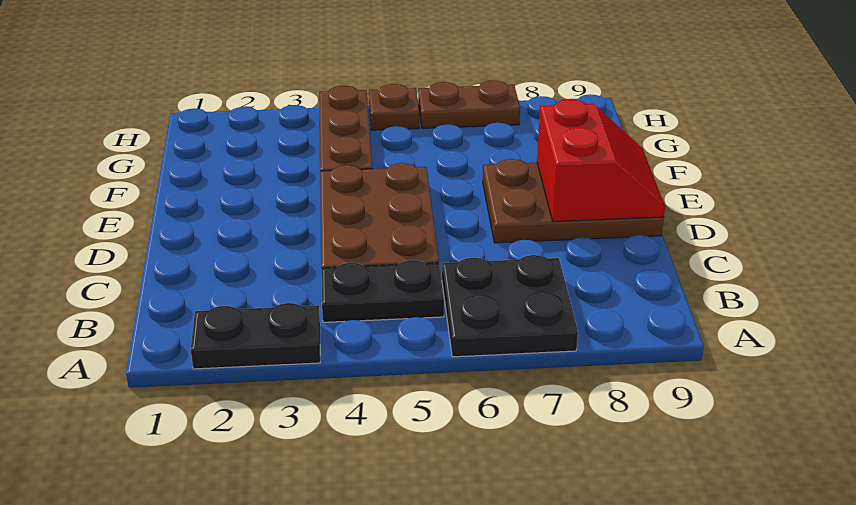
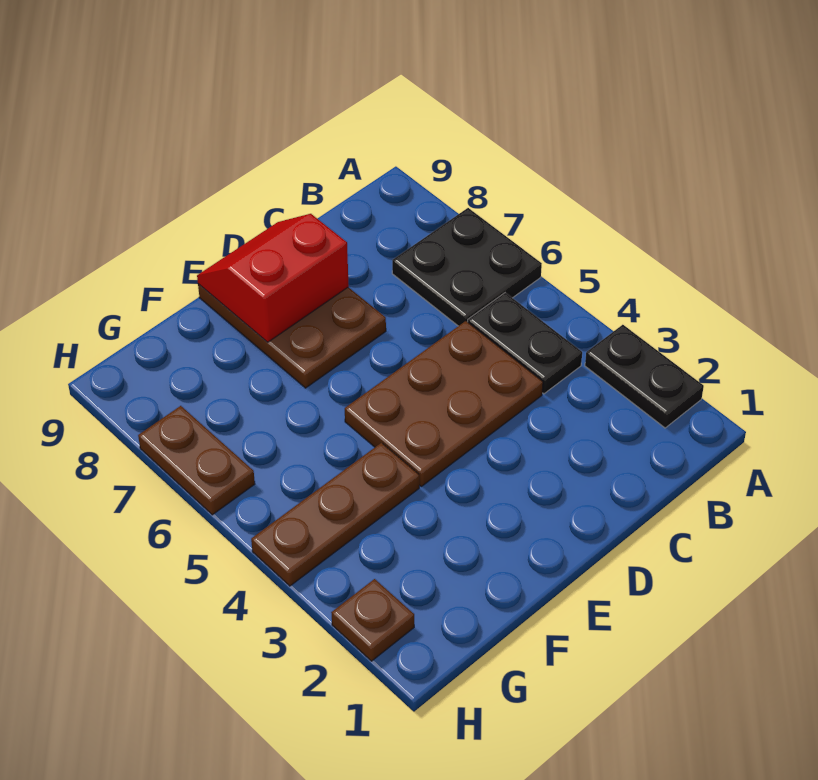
brown 1x1 plate [369,84,419,130] -> brown 1x1 plate moved to [331,579,414,661]

